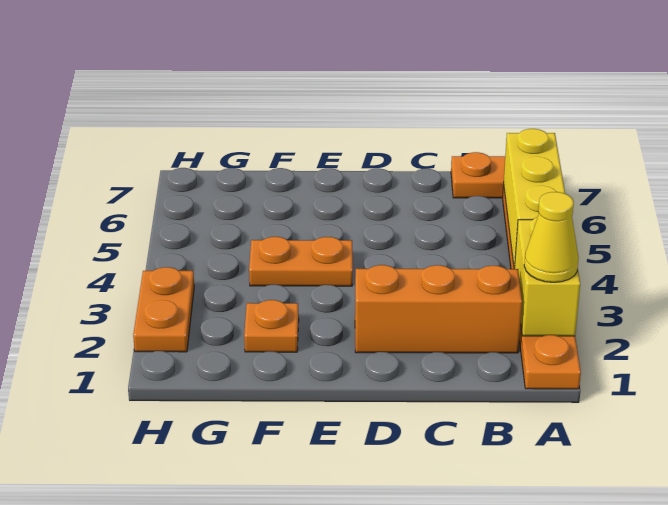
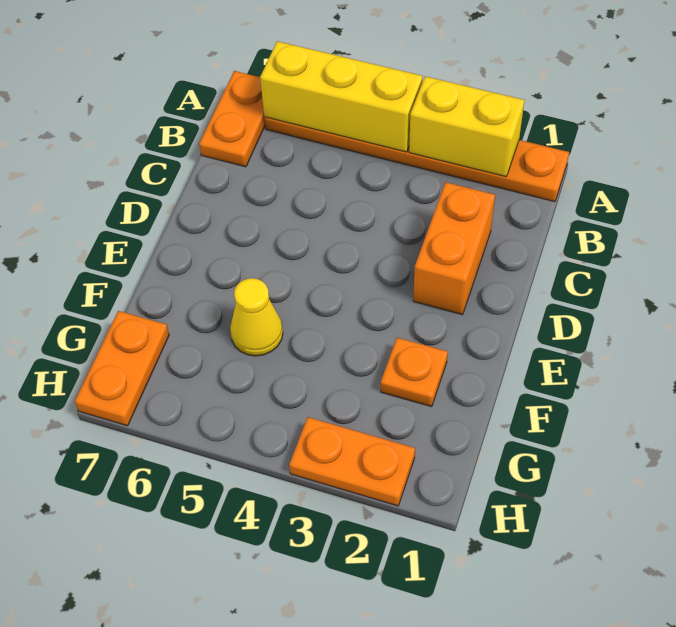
yellow 1x1 cone [524,192,579,282] -> yellow 1x1 cone moved to [230,278,283,356]
orange 1x3 brick [355,265,522,353] -> orange 1x2 brick [413,182,495,315]
orange 1x2 plate [249,237,353,286] -> orange 1x2 plate moved to [75,311,169,426]

